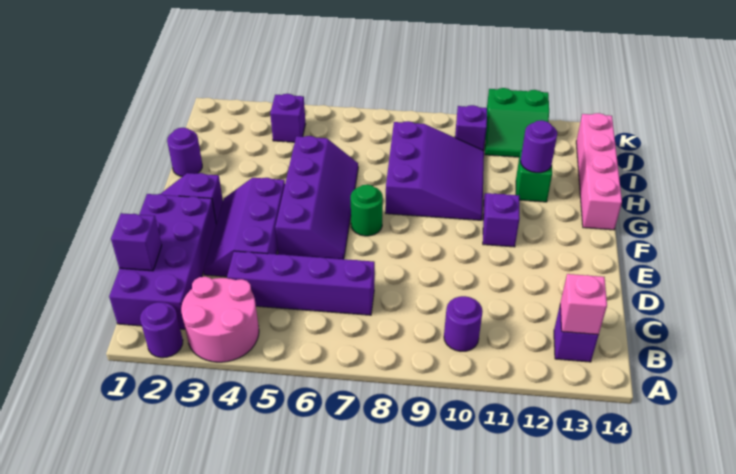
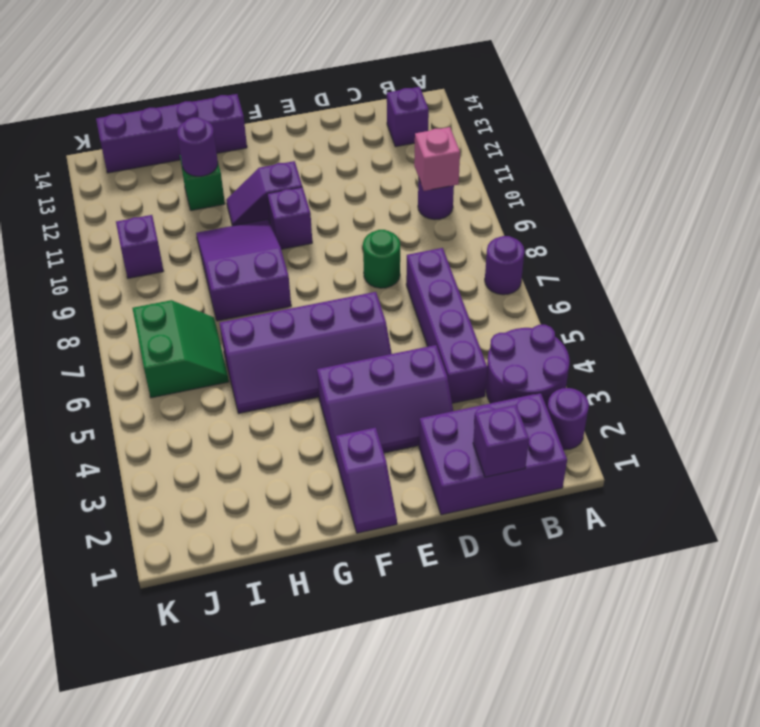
pink 2x2 round brick [181,276,259,362] -> purple 2x2 round brick [486,325,570,408]
purple 2x4 brick [109,194,216,329] -> purple 2x3 brick [419,393,567,515]
pink 1x1 brick [560,274,607,335] -> pink 1x1 brick moved to [414,127,460,191]
purple 2x4 slope [275,136,358,259] -> purple 2x4 slope turned to [220,292,392,413]
green 1x1 round brick [351,185,383,236] -> green 1x1 round brick moved to [363,230,400,288]
purple 3x3 slope [385,121,484,220] -> purple 2x3 slope [196,219,291,321]
pink 1x4 brick [576,113,622,230] -> purple 1x4 brick [96,94,247,173]
purple 1x1 round brick [167,128,202,177] -> purple 1x1 round brick moved to [485,236,524,295]
purple 1x1 brick [270,94,305,142] -> purple 1x1 brick moved to [267,187,312,249]
green 2x2 slope [485,88,549,157] -> green 2x2 slope moved to [132,300,229,398]

